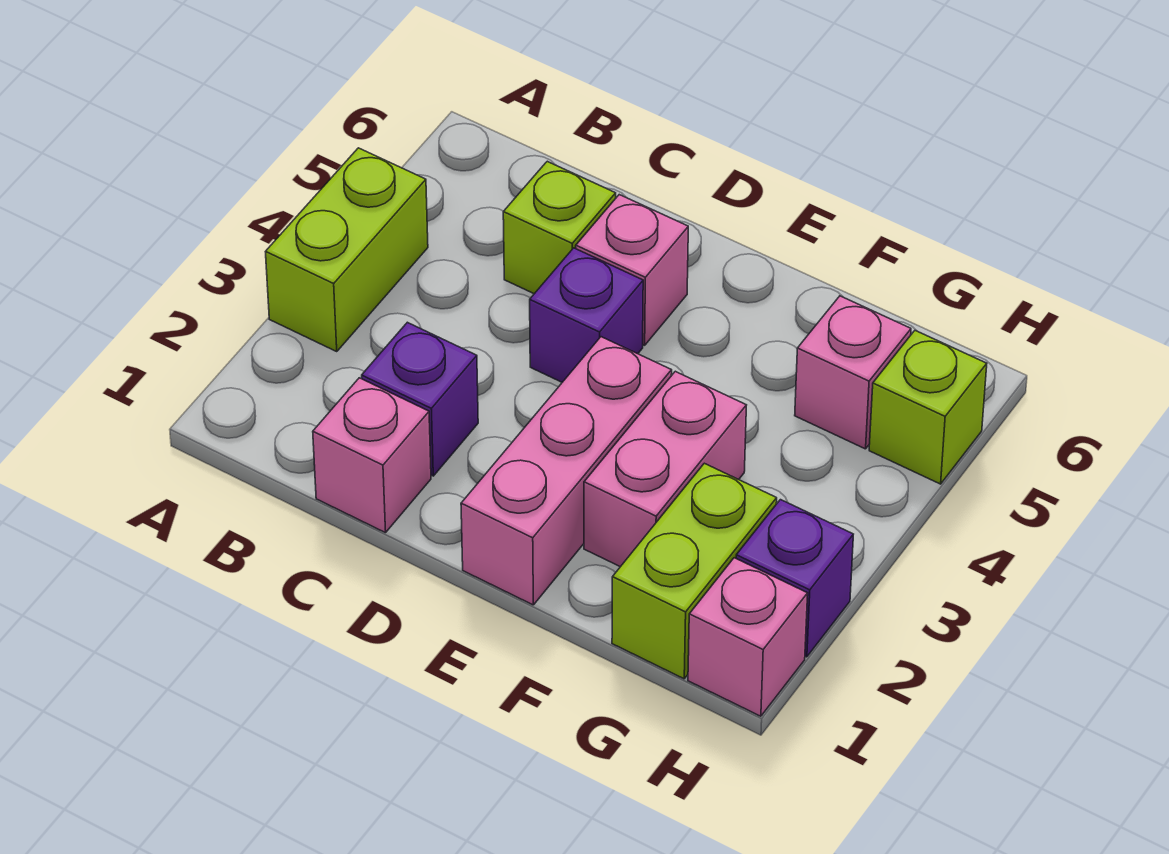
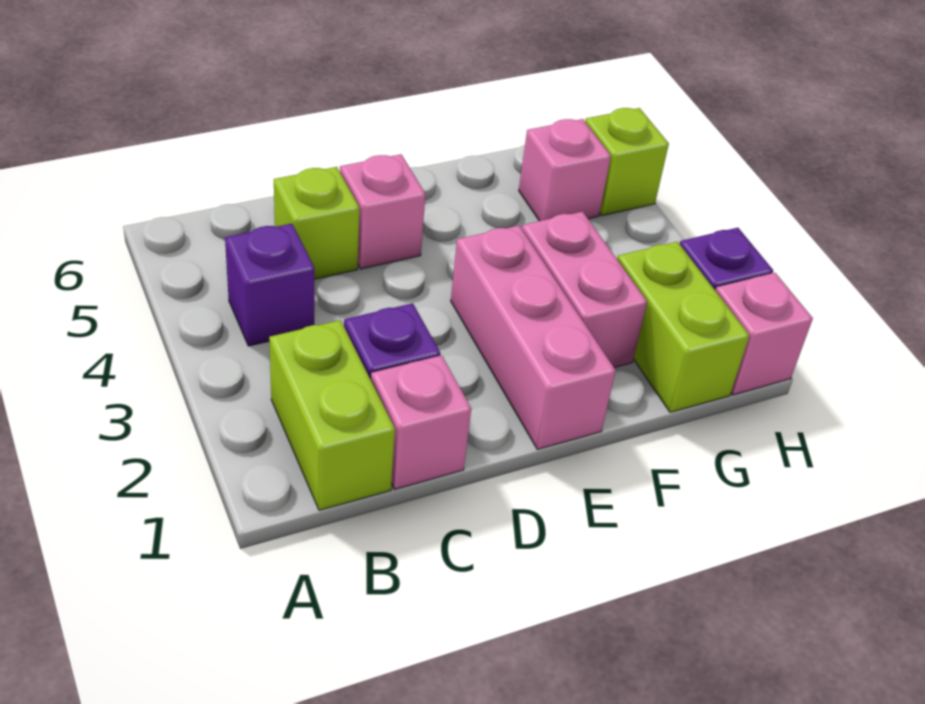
lime 1x2 brick [266,148,428,351] -> lime 1x2 brick moved to [269,320,395,510]
purple 1x1 brick [530,248,643,382] -> purple 1x1 brick moved to [225,224,314,346]

